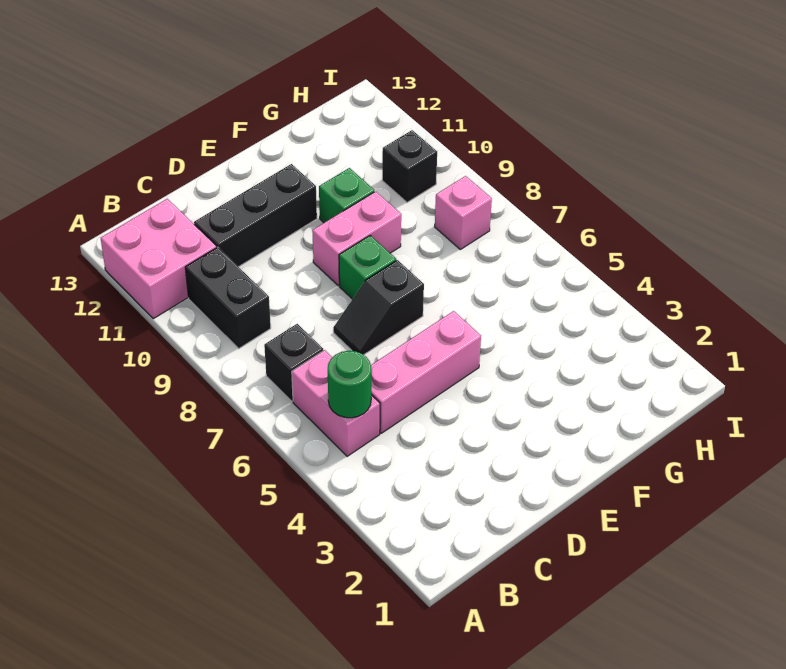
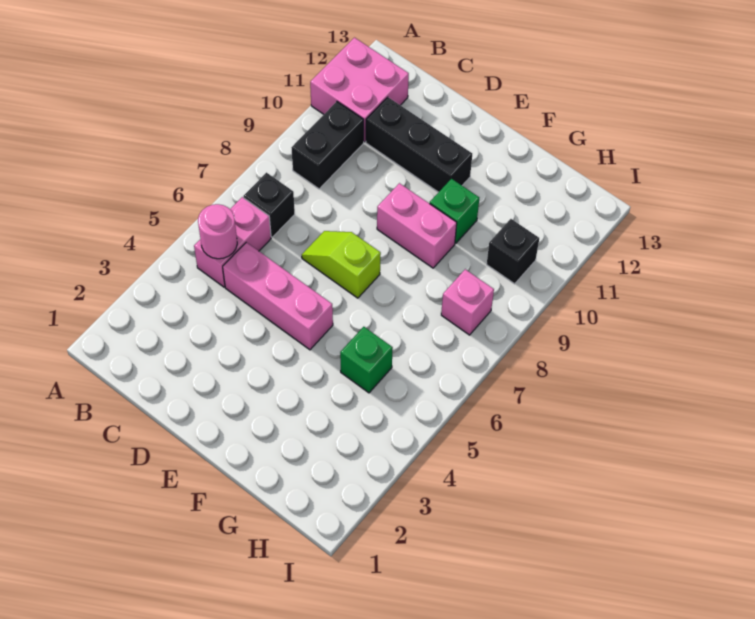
green 1x1 round brick [328,351,371,418] -> pink 1x1 round brick [198,204,237,259]
black 1x2 slope [333,260,424,355] -> lime 1x2 slope [302,231,381,298]
green 1x1 brick [339,235,396,299] -> green 1x1 brick moved to [340,327,393,393]

